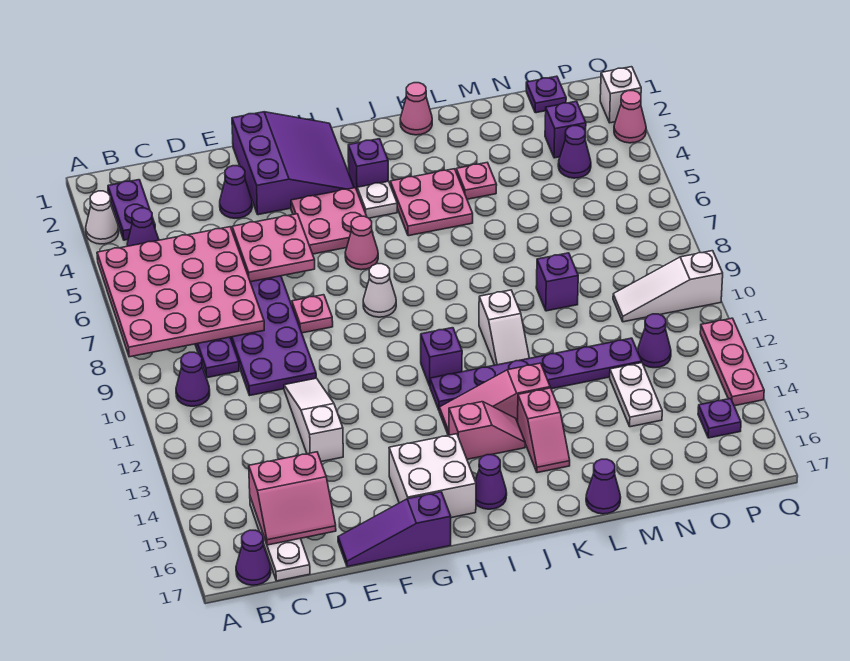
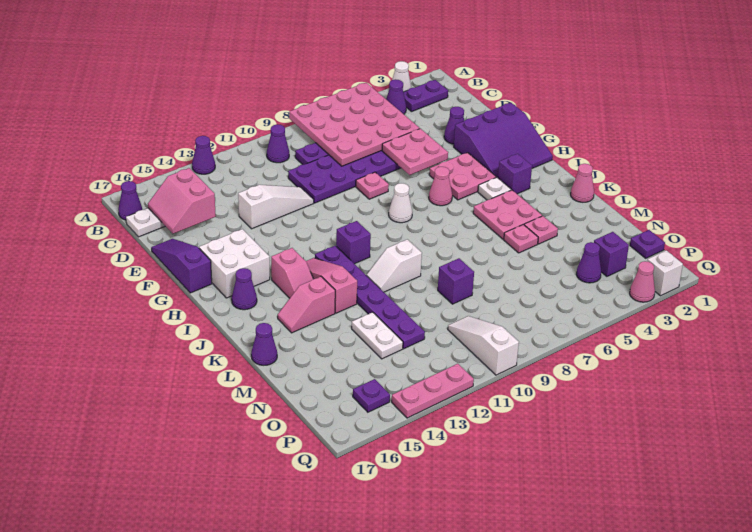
none -> pink 1x1 plate [504,225,538,253]
white 1x2 plate [610,363,662,427] -> white 1x2 plate turned to [352,312,403,359]
purple 1x1 cone [638,314,671,368] -> purple 1x1 cone moved to [192,136,215,174]

